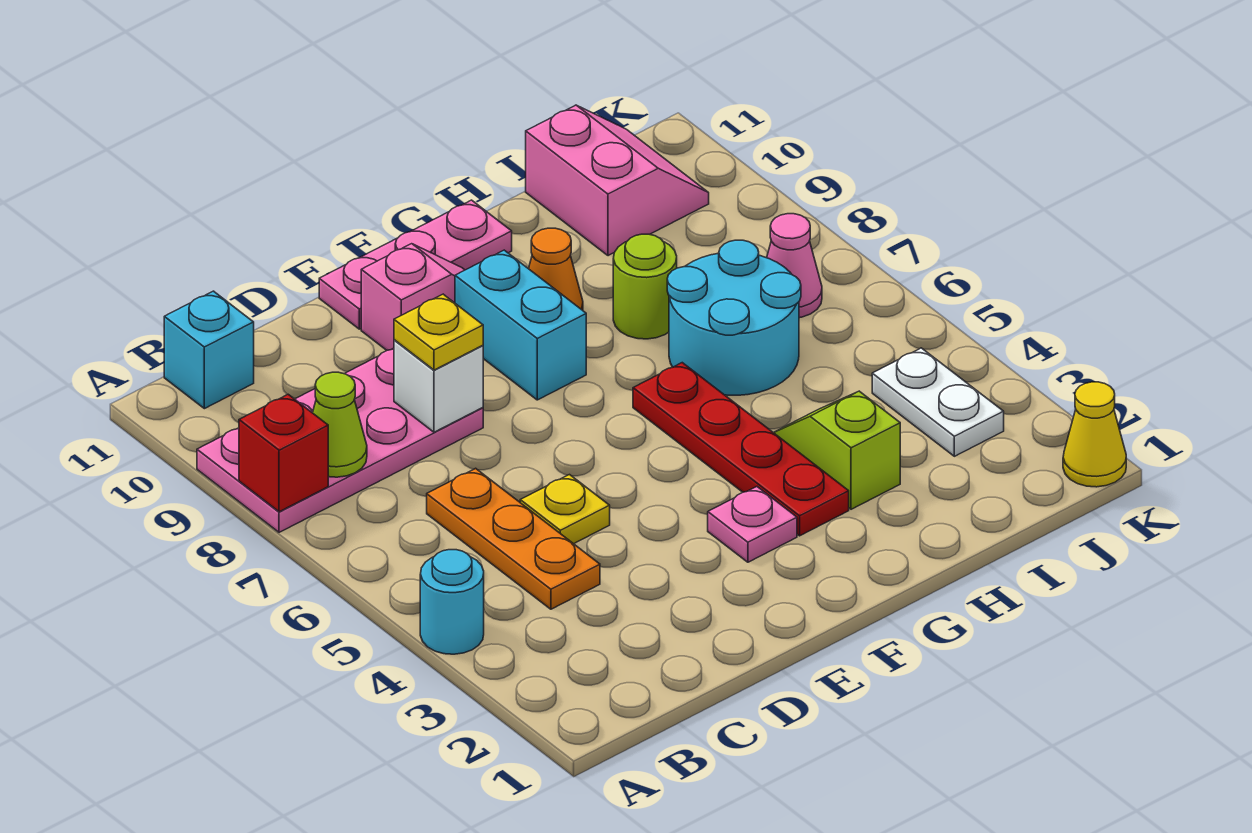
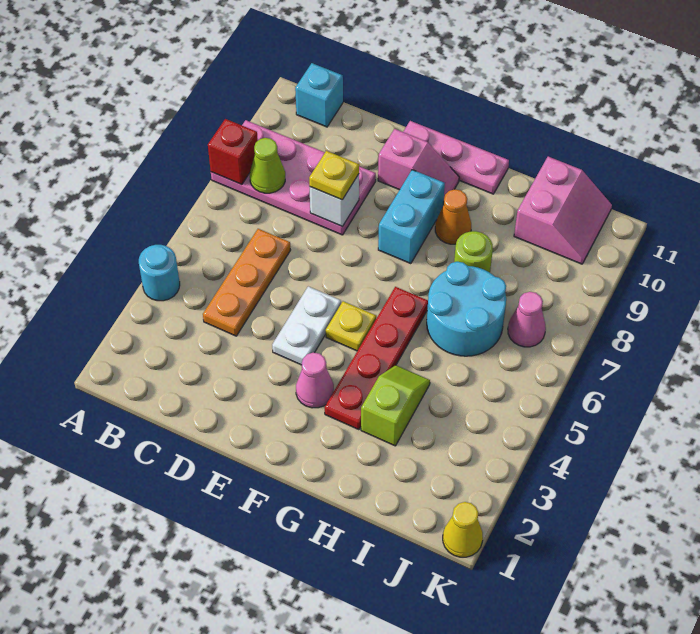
yellow 1x1 plate [520,475,610,544] -> yellow 1x1 plate moved to [326,301,376,351]
pink 1x1 plate [708,487,797,562] -> pink 1x1 cone [296,353,334,408]
white 1x2 plate [872,348,1004,456] -> white 1x2 plate moved to [272,286,341,365]

